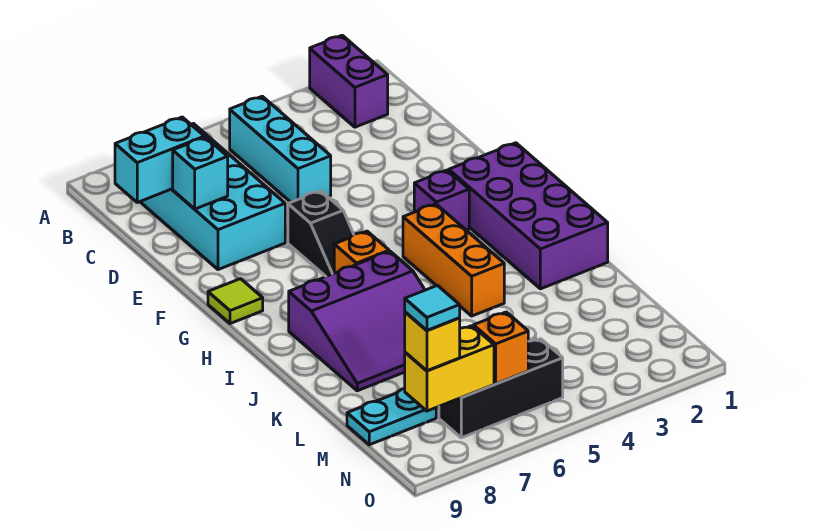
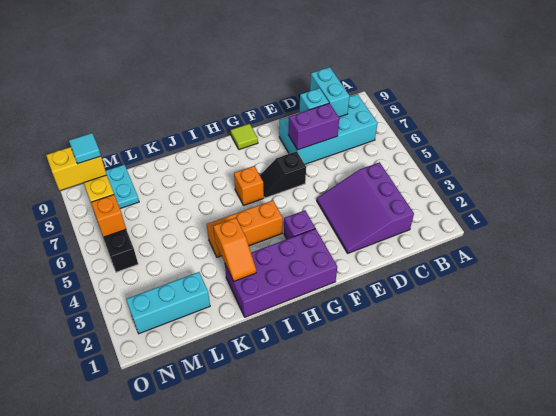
purple 1x2 brick [310,35,388,127] -> purple 1x2 brick moved to [288,103,339,150]
cyan 1x3 brick [230,96,331,202] -> cyan 1x3 brick moved to [126,272,210,334]
purple 3x3 slope [289,251,425,391] -> purple 3x3 slope moved to [317,162,414,253]
none -> orange 1x2 slope [213,218,256,281]
yellow 1x1 brick [405,312,460,371] -> yellow 1x2 brick [46,147,107,191]

